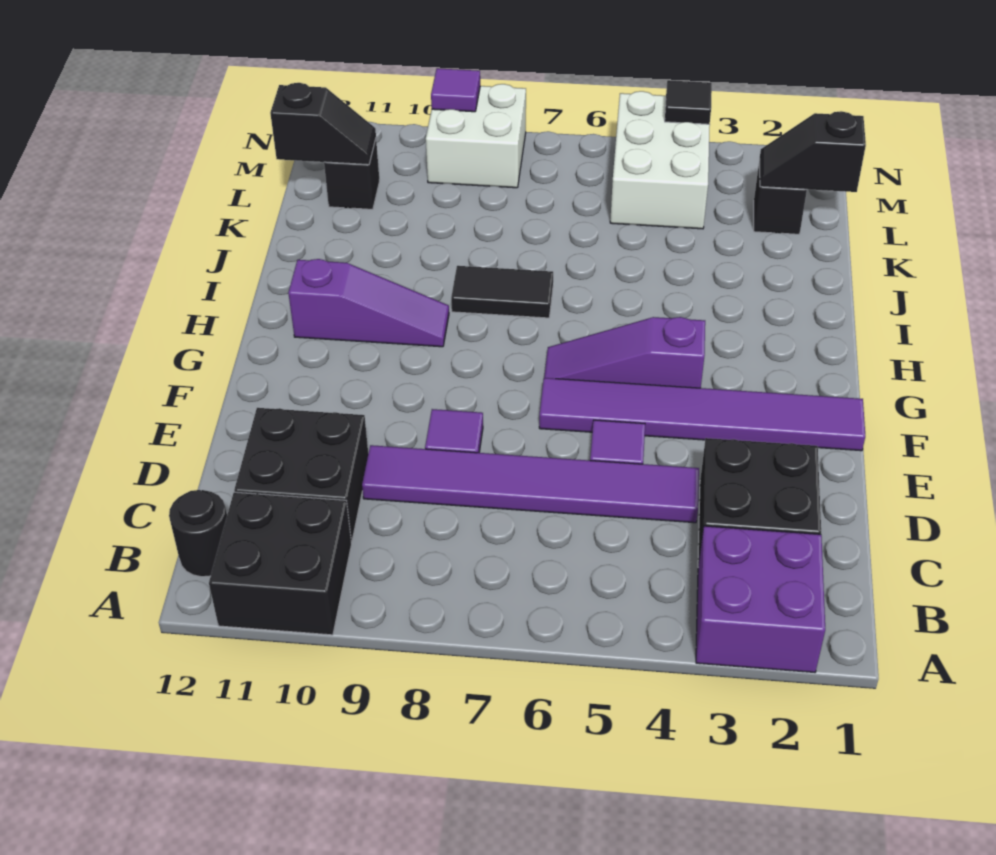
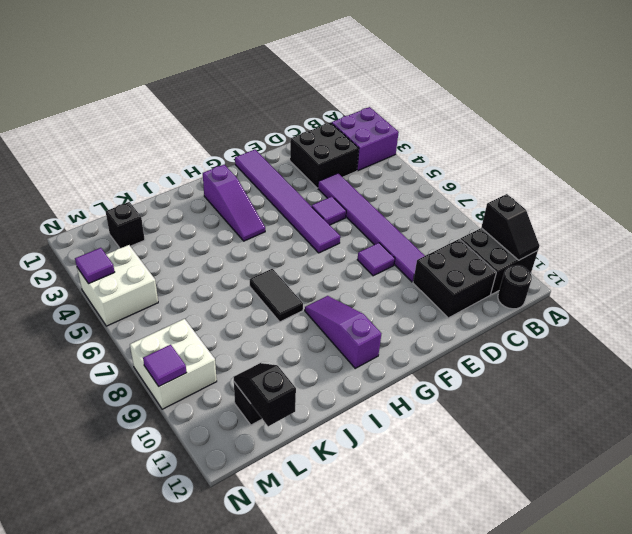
purple 1x3 slope [544,317,705,388] -> purple 1x3 slope moved to [203,165,265,241]
black 1x2 slope [760,111,866,192] -> black 1x2 slope moved to [481,194,540,260]
white 2x3 brick [610,91,710,229] -> white 2x2 brick [77,245,158,326]
black 1x1 tile [665,80,712,124] -> purple 1x1 tile [75,248,115,284]

